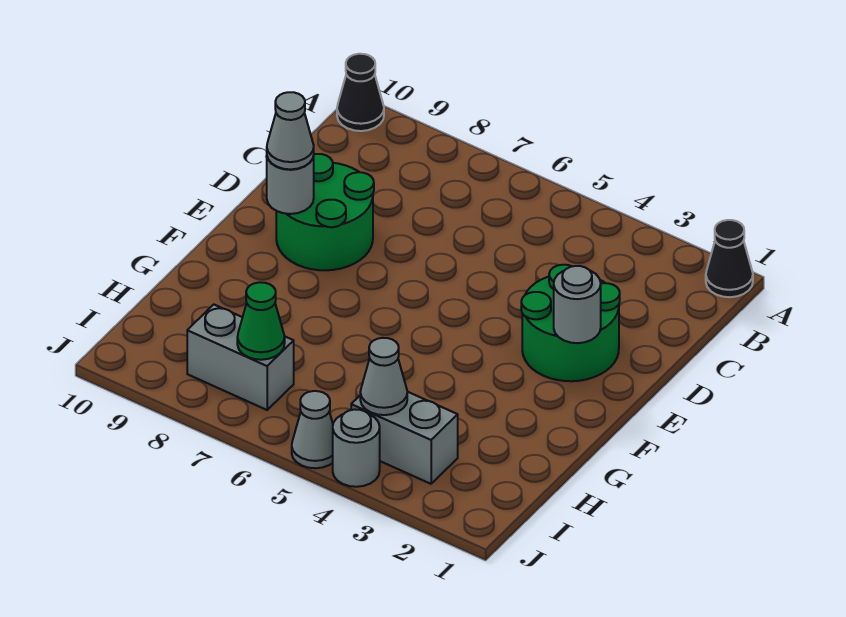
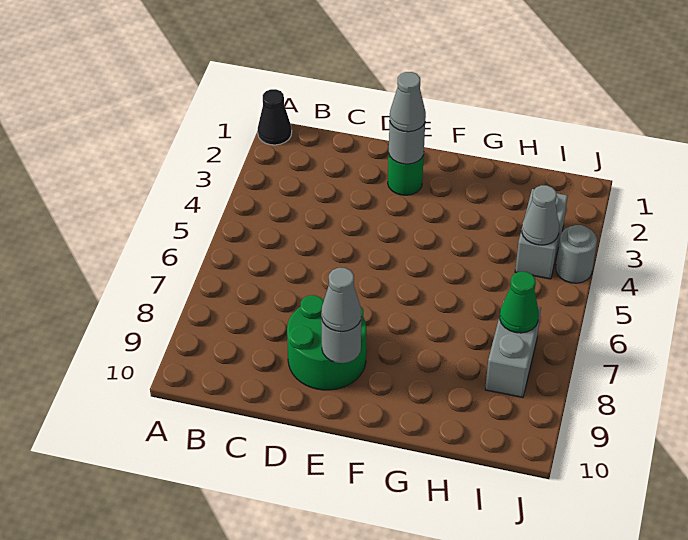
black 1x1 cone [337,54,384,131] -> none
green 2x2 round brick [521,265,620,381] -> green 1x1 round brick [388,155,424,195]
grey 1x1 cone [292,391,333,468] -> grey 1x1 cone moved to [390,72,426,132]

